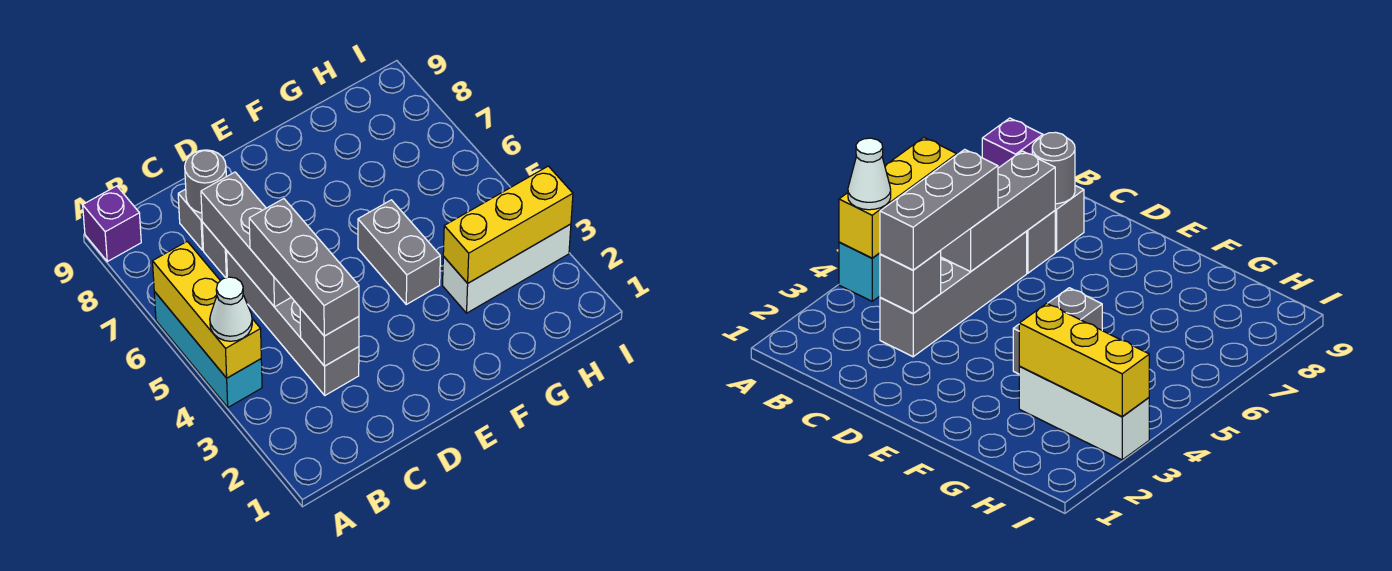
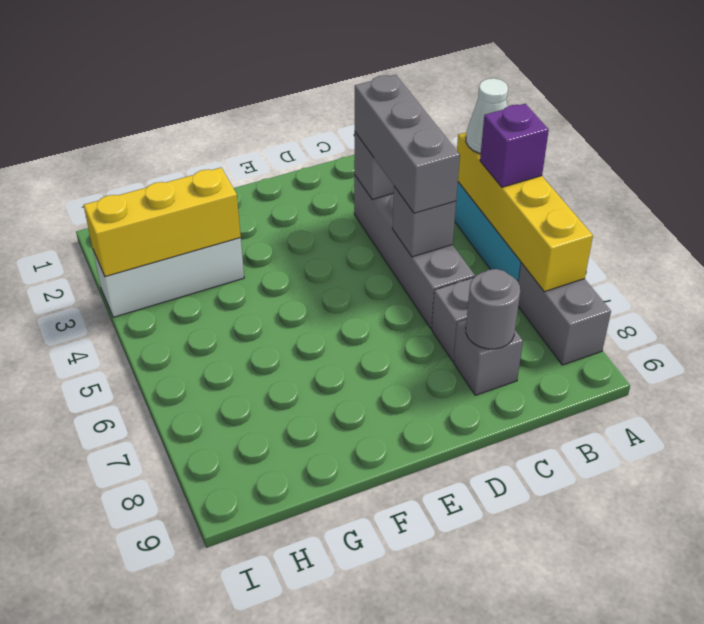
yellow 1x3 brick [153,242,261,378] -> yellow 1x4 brick [457,132,593,292]
purple 1x1 brick [83,186,141,261] -> purple 1x1 brick moved to [480,104,549,187]
grey 1x3 brick [201,172,291,307] -> grey 1x1 brick [392,186,456,257]
grey 1x2 brick [358,200,440,304] -> grey 1x2 brick moved to [518,263,611,365]

